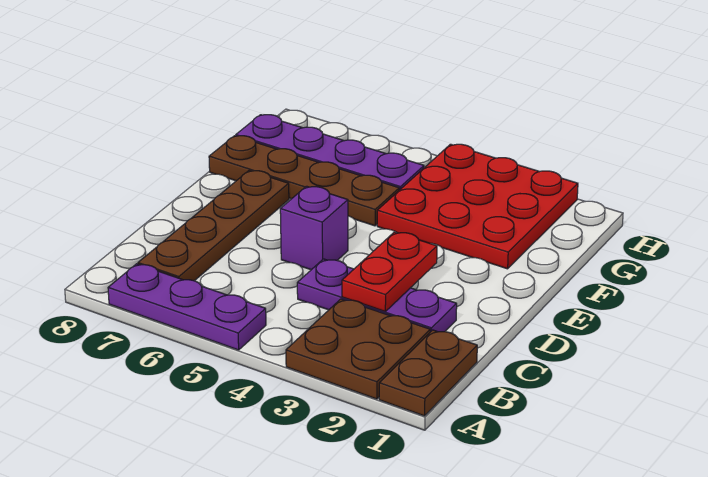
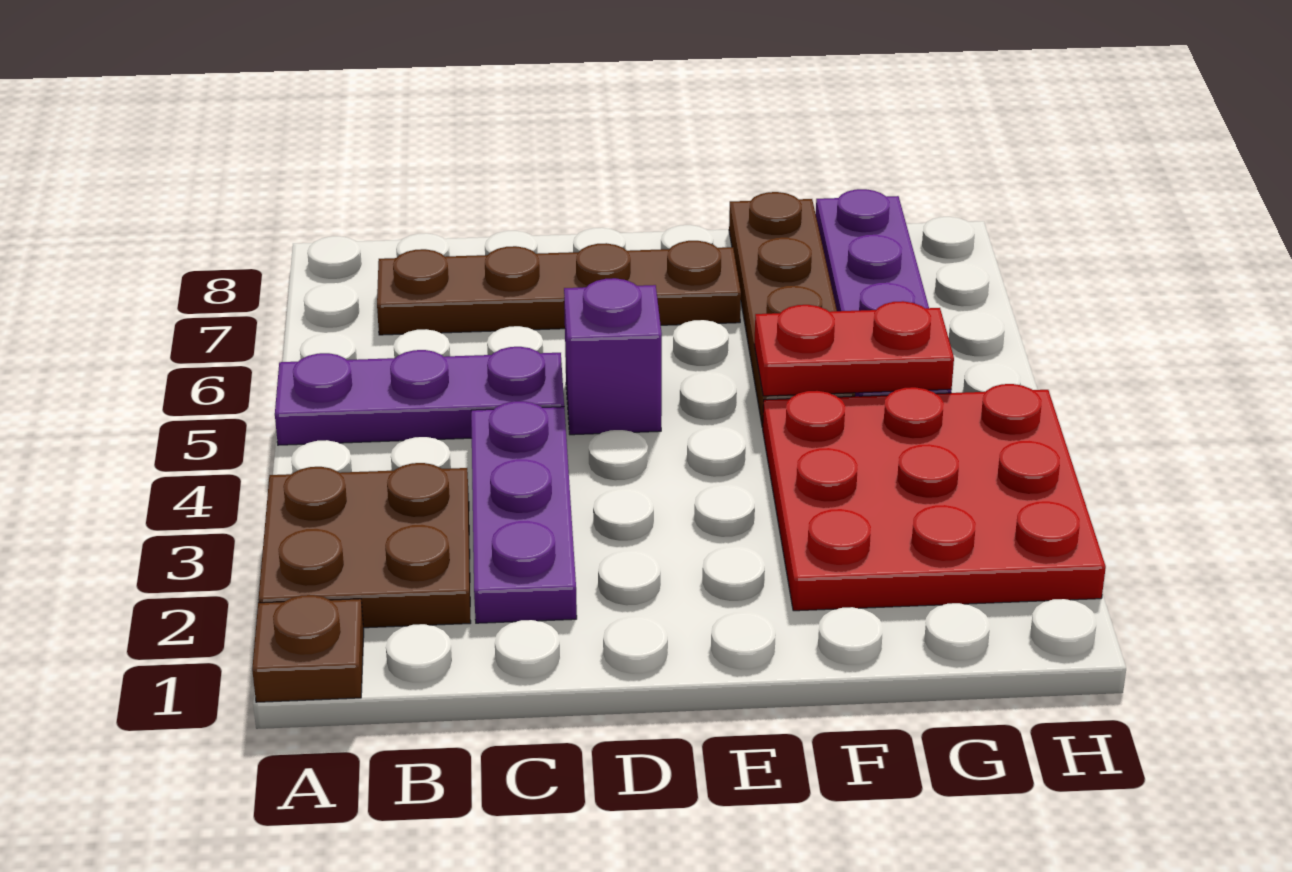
brown 1x2 plate [379,330,477,416] -> brown 1x1 plate [252,595,364,702]
purple 1x3 plate [108,264,266,350] -> purple 1x3 plate turned to [275,347,564,445]
red 1x2 plate [342,232,437,311] -> red 1x2 plate moved to [754,301,954,396]

